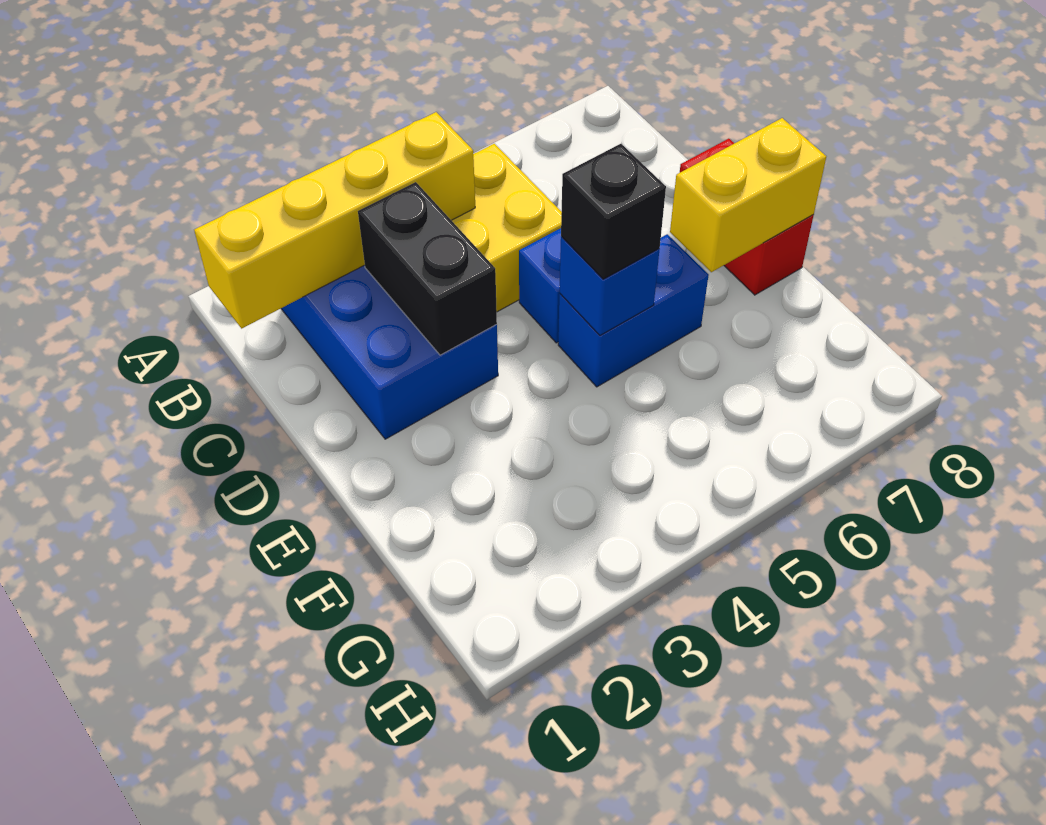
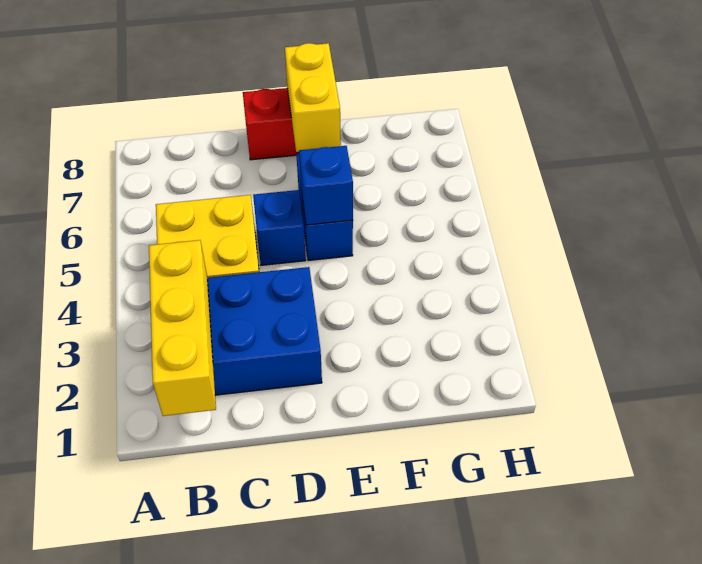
yellow 1x4 brick [194,112,475,329] -> yellow 1x3 brick [149,240,216,416]
black 1x2 brick [358,182,497,355] -> none
black 1x1 brick [561,144,666,279] -> none

